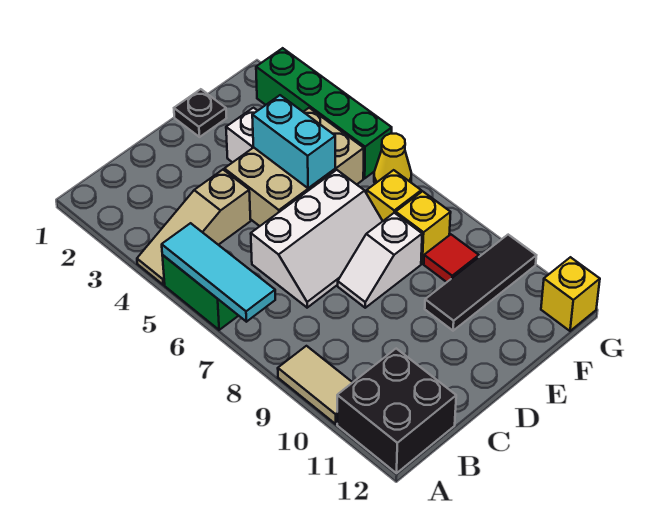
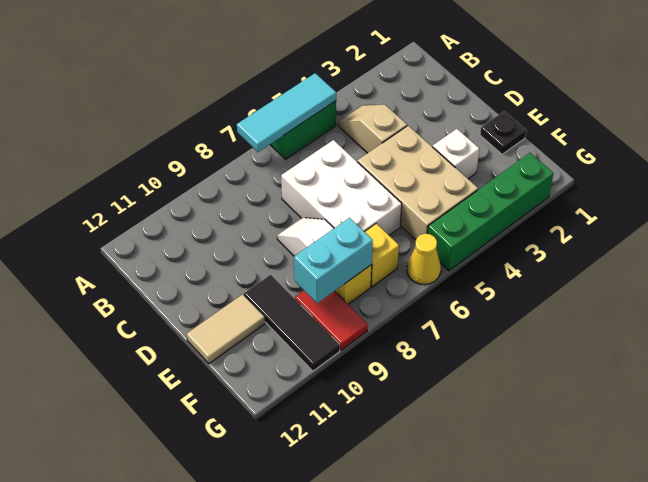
tan 1x3 slope [137,170,251,285] -> tan 1x2 slope [338,104,407,153]
tan 1x2 tile [278,346,353,424] -> tan 1x2 tile moved to [187,294,265,364]
black 2x2 brick [337,349,456,473] -> none
white 2x3 slope [251,170,383,308] -> white 2x3 brick [281,140,402,235]
cyan 1x2 brick [252,95,335,188] -> cyan 1x2 brick moved to [294,218,373,303]
red 1x1 tile [424,234,479,282] -> red 1x2 tile [295,291,368,350]
yellow 1x1 brick [541,257,600,331] -> none

